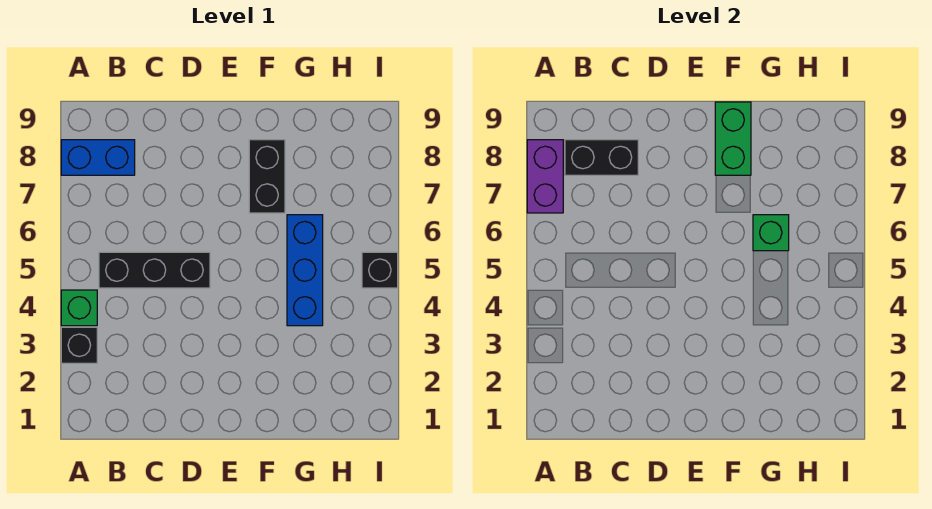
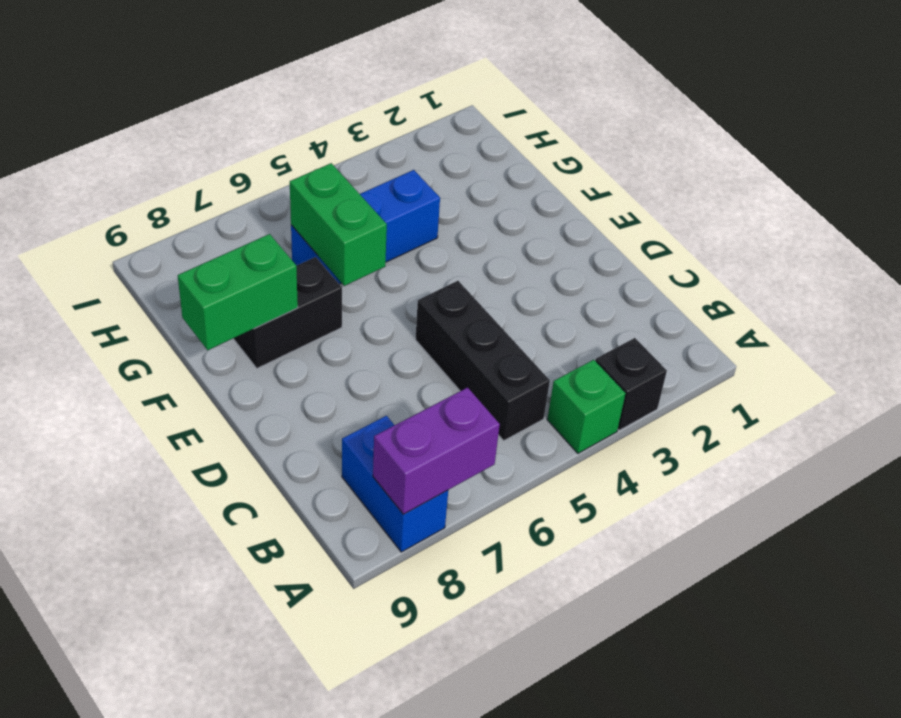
black 1x2 brick [565,140,638,175] -> none
green 1x1 brick [753,215,789,251] -> green 1x2 brick [290,163,387,286]
black 1x1 brick [362,252,398,288] -> none

